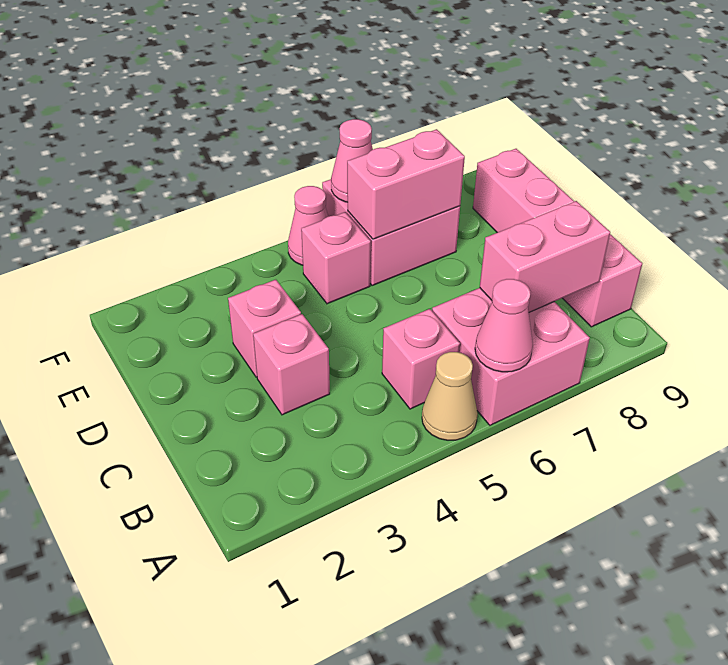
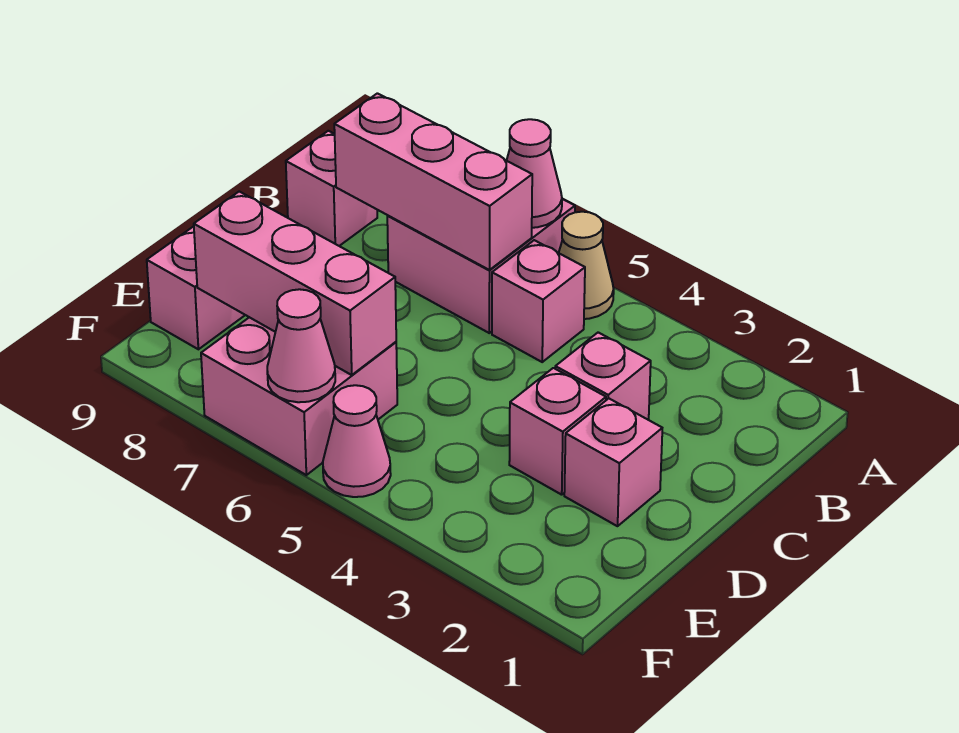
pink 1x2 brick [480,201,610,312] -> pink 1x3 brick [334,93,532,270]
pink 1x1 brick [301,212,371,304] -> pink 1x1 brick moved to [564,398,662,526]
pink 1x2 brick [347,129,465,239] -> pink 1x3 brick [194,191,396,375]

